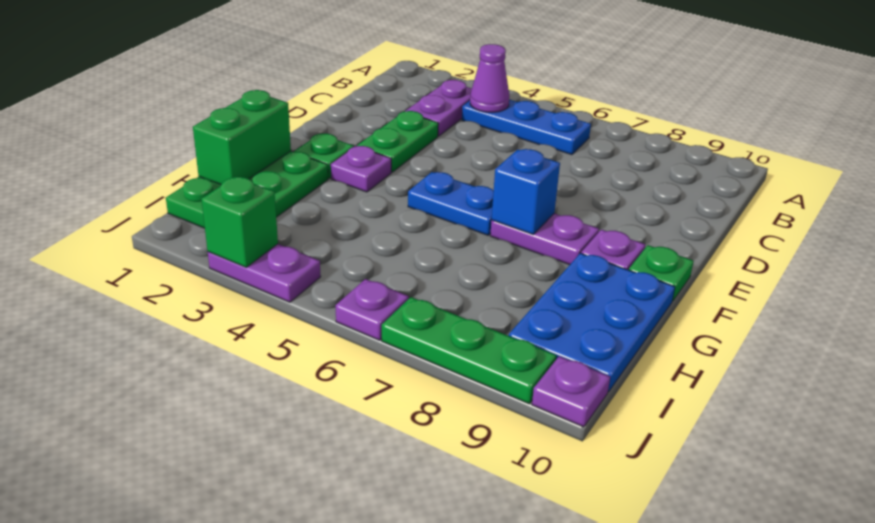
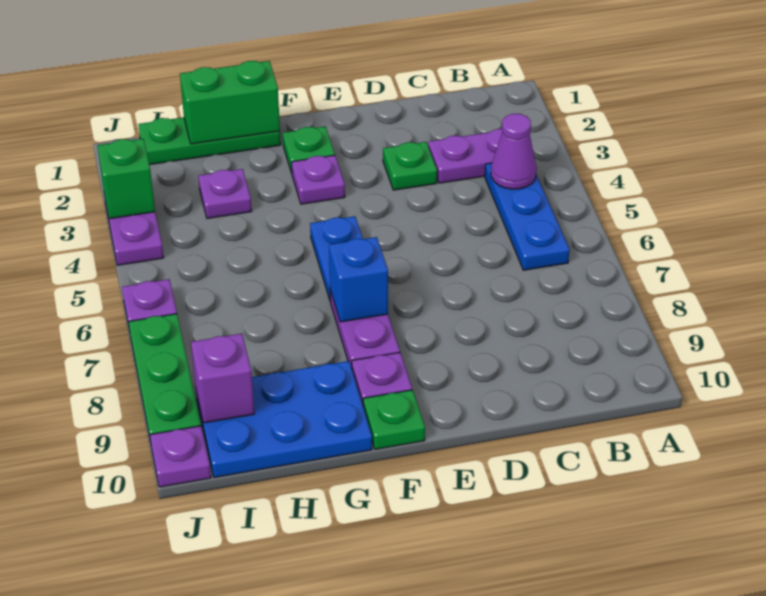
green 1x2 plate [357,111,438,172] -> green 1x1 plate [383,142,437,190]
green 2x3 plate [166,151,328,228] -> green 1x3 plate [138,117,281,165]
none -> purple 1x1 plate [198,169,252,219]
none -> purple 1x1 brick [191,334,254,423]

